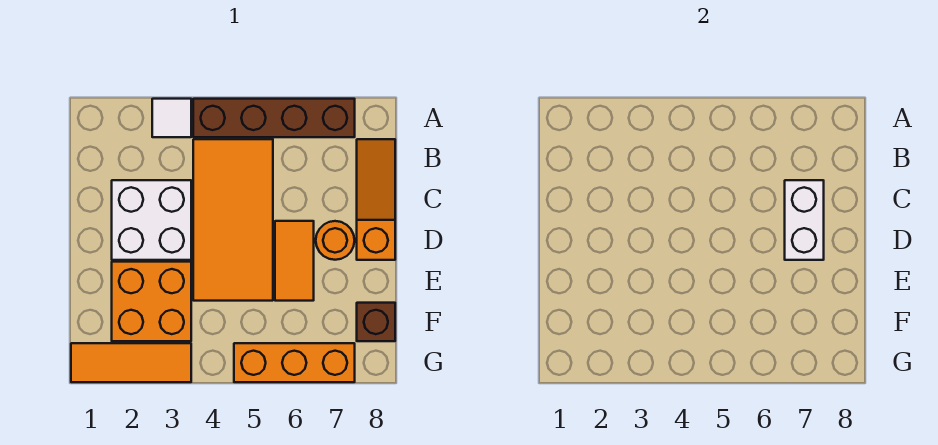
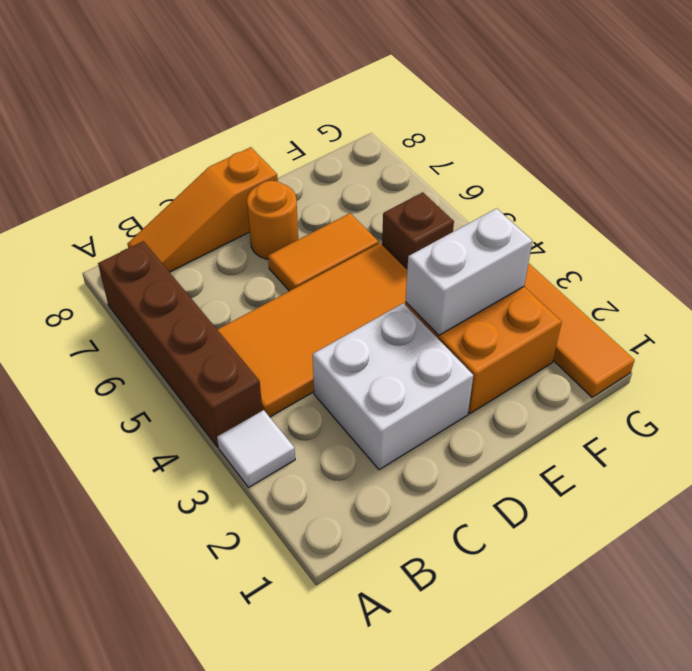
white 1x2 brick [785,180,824,260] -> white 1x2 brick moved to [405,209,532,335]
brown 1x1 brick [357,303,395,341] -> brown 1x1 brick moved to [382,192,454,269]
orange 1x3 brick [234,343,355,382] -> none

